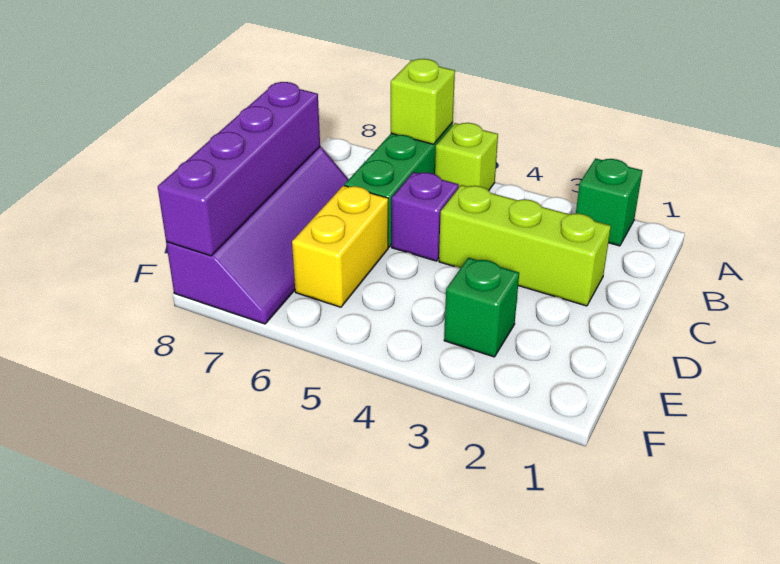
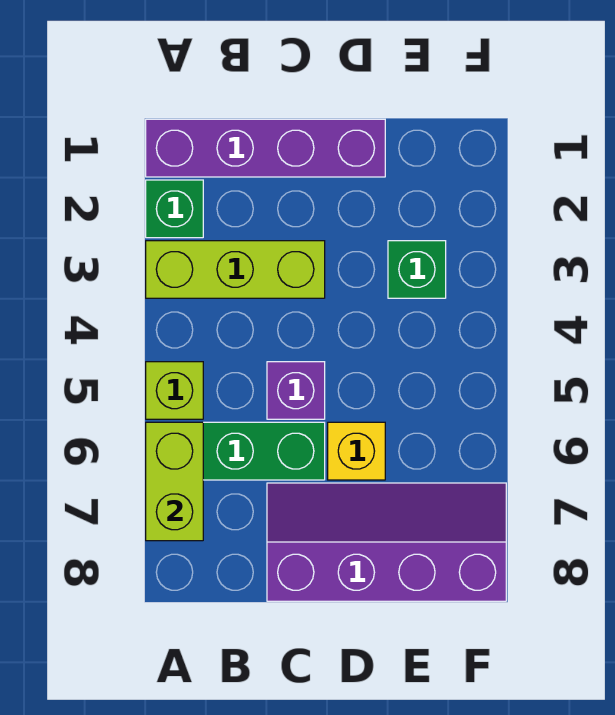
lime 1x1 brick [391,59,455,144] -> lime 1x2 brick [146,422,203,541]
lime 1x3 brick [439,185,611,306] -> lime 1x3 brick turned to [146,241,325,298]
purple 1x4 brick [158,82,320,256] -> purple 1x4 brick moved to [146,119,385,177]
yellow 1x2 brick [292,186,388,307] -> yellow 1x1 brick [328,422,385,480]

